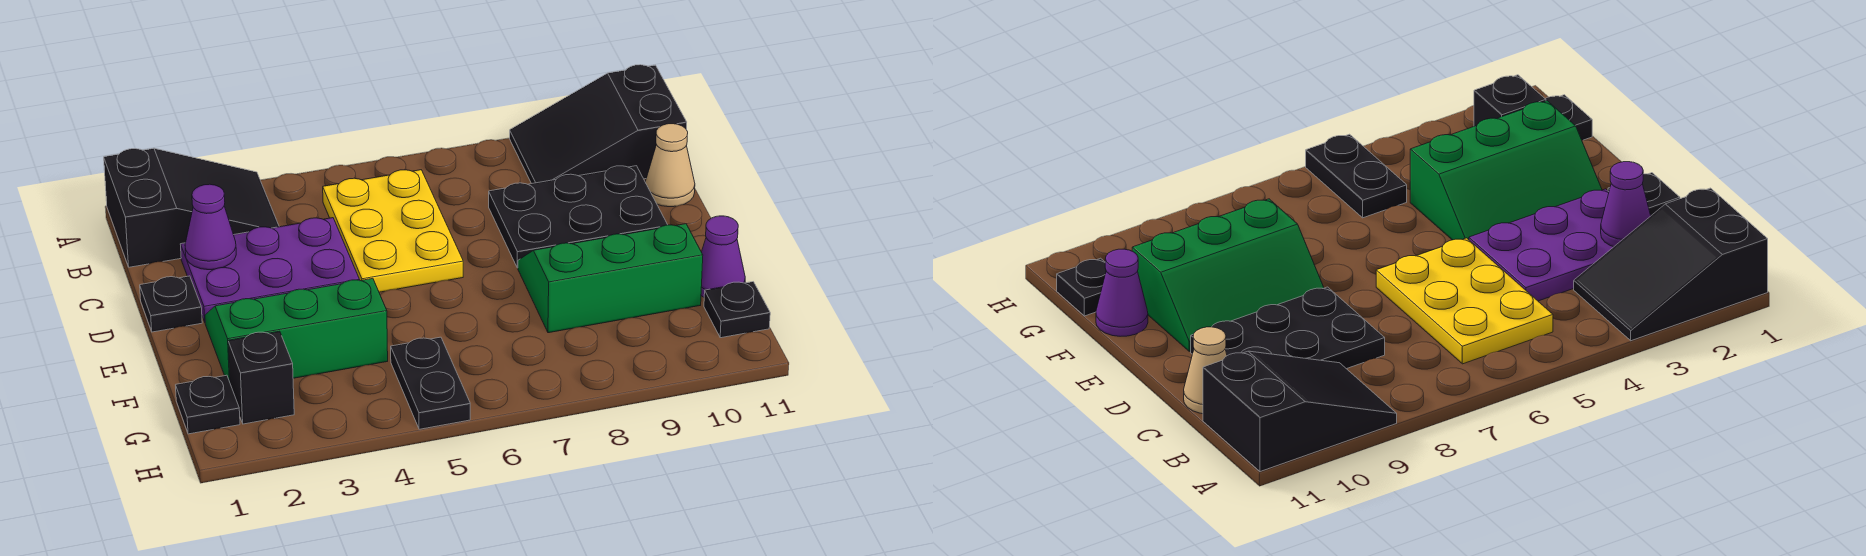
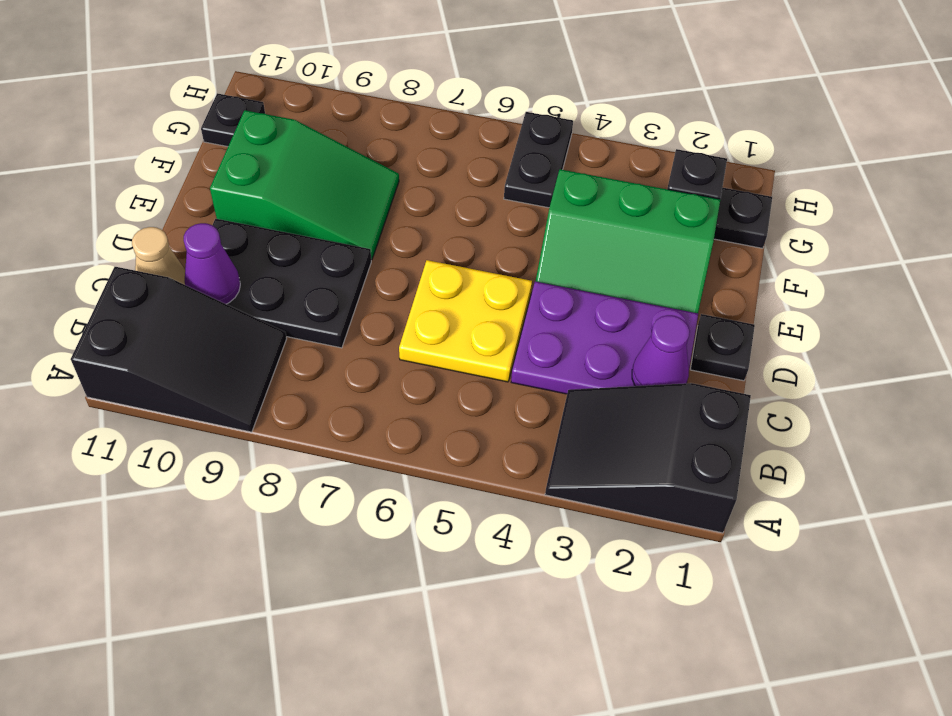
yellow 2x3 plate [323,170,463,292] -> yellow 2x2 plate [399,260,532,382]
green 2x3 slope [518,224,703,333] -> green 2x3 slope turned to [210,110,399,260]
purple 1x1 cone [701,216,745,297] -> purple 1x1 cone moved to [184,223,240,304]

